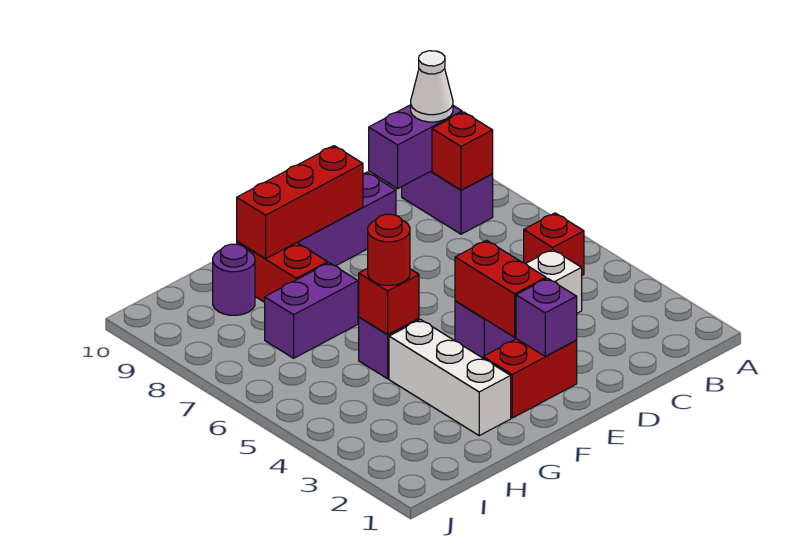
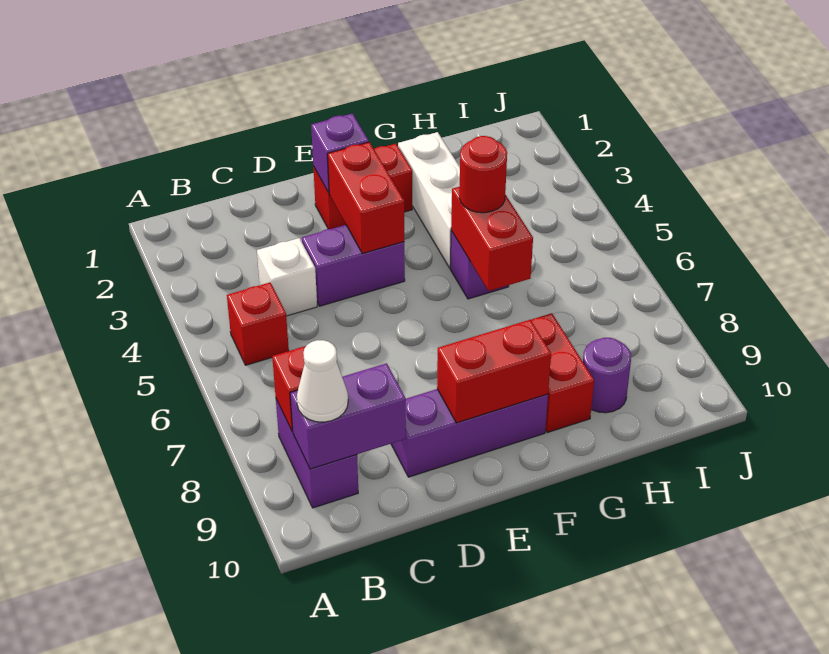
red 1x3 brick [237,146,363,259] -> red 1x2 brick [437,320,551,423]
red 1x1 brick [359,268,419,335] -> red 1x2 brick [451,187,533,291]
purple 1x2 brick [265,263,358,358] -> none

